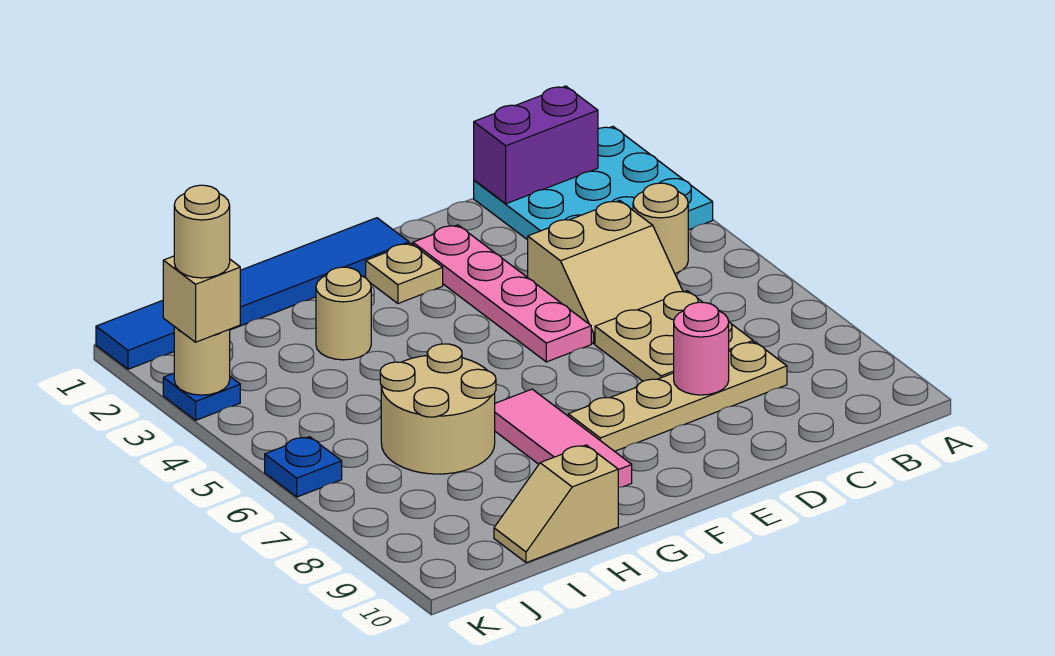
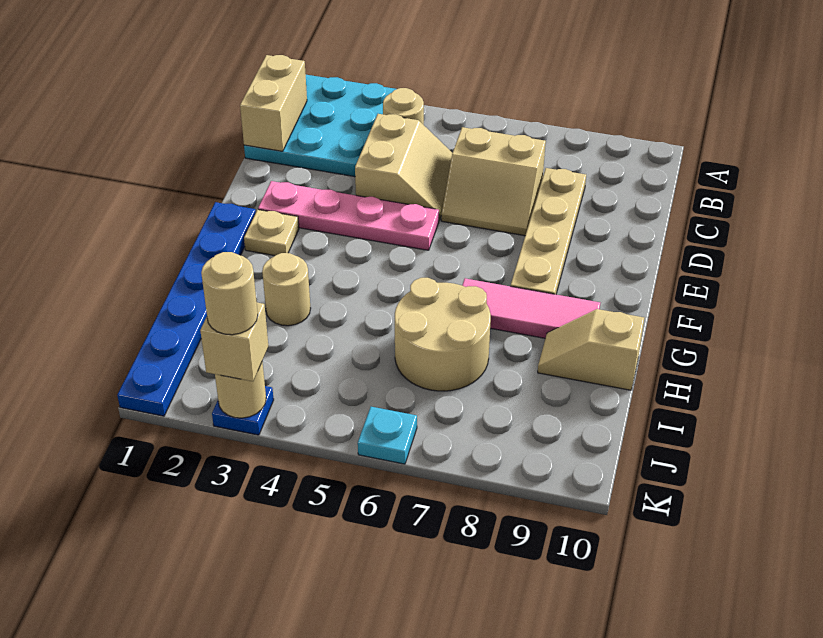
purple 1x2 brick [474,86,598,204] -> tan 1x2 brick [240,55,307,151]
tan 2x2 plate [595,291,753,381] -> tan 2x2 slope [441,127,546,236]
pink 1x1 round brick [674,302,729,395] -> none
blue 1x6 tile [96,218,409,369] -> blue 1x6 plate [117,202,256,416]
tan 1x2 slope [494,445,618,563] -> tan 1x2 slope turned to [538,309,644,390]
blue 1x1 plate [265,437,342,497] -> cyan 1x1 plate [358,407,417,464]

